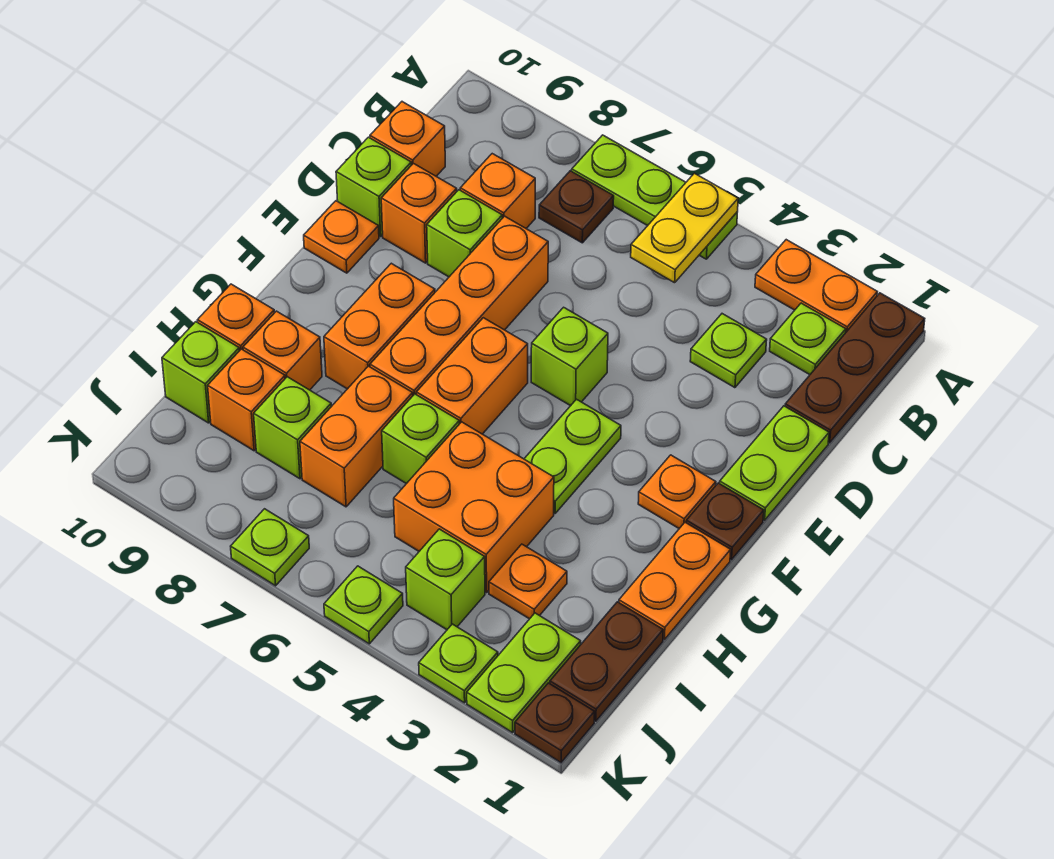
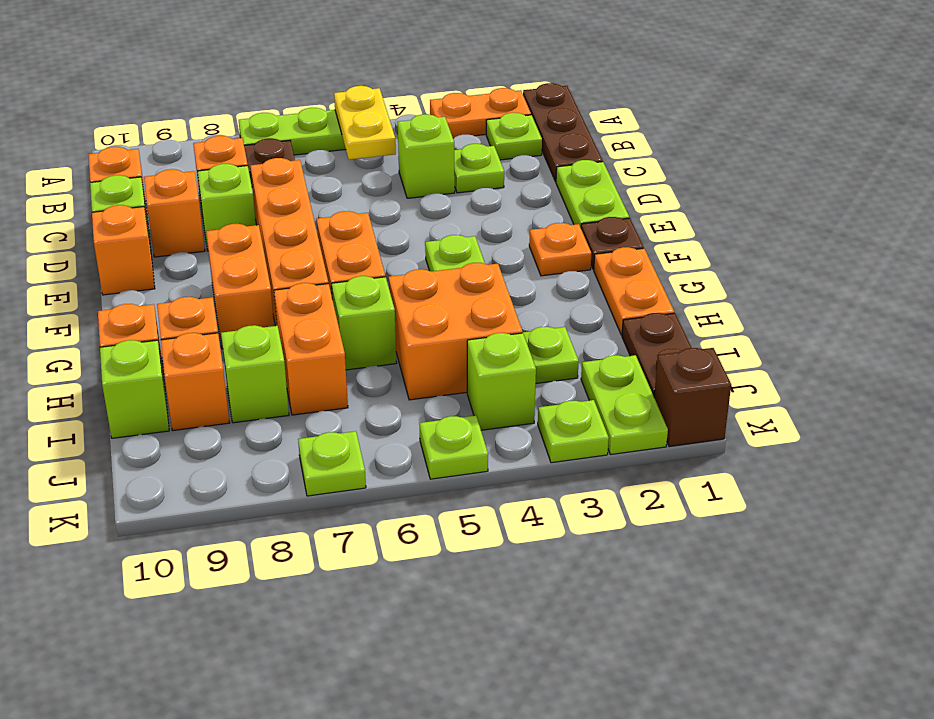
lime 1x1 brick [531,307,608,406] -> lime 1x1 brick moved to [398,114,455,198]
orange 1x1 plate [304,201,379,273] -> orange 1x1 brick [92,205,155,295]
orange 1x1 plate [489,544,567,619] -> lime 1x1 plate [523,327,579,383]
brown 1x1 plate [515,683,595,762] -> brown 1x1 brick [654,348,731,447]

